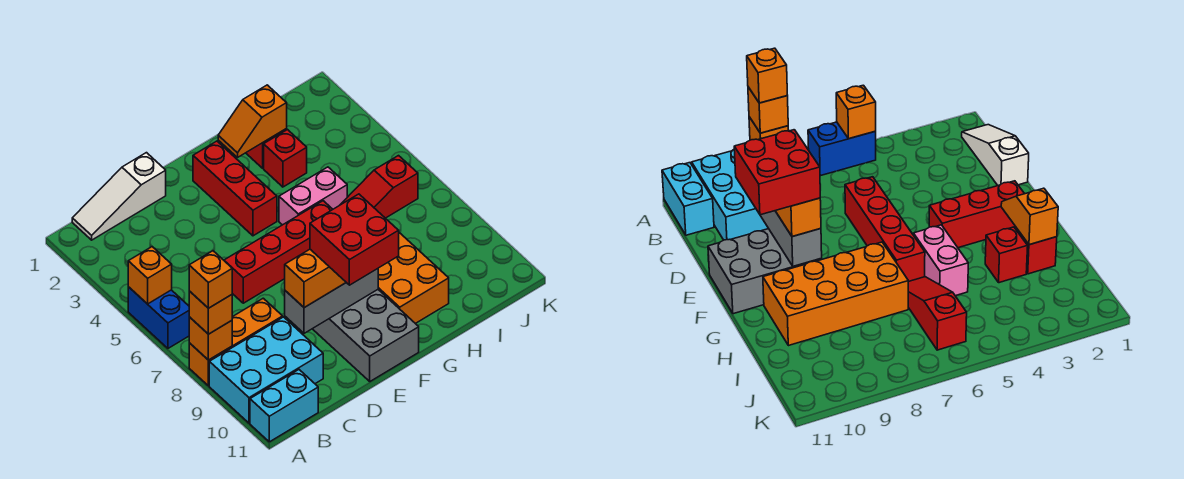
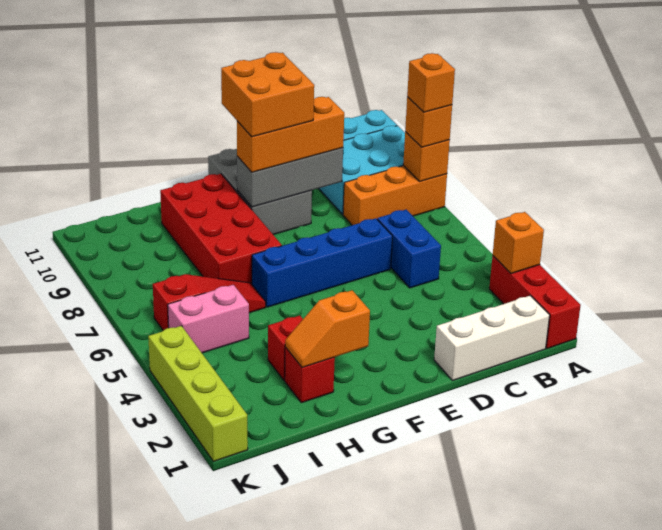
blue 1x2 brick [128,287,189,348] -> blue 1x2 brick moved to [377,210,441,288]
orange 1x1 brick [128,247,172,304] -> orange 1x1 brick moved to [493,212,544,273]
white 1x3 slope [72,153,166,240] -> white 1x3 brick [434,296,550,381]
red 1x4 brick [224,201,333,303] -> blue 1x4 brick [252,218,392,307]
red 2x2 brick [310,194,399,285] -> orange 2x2 brick [221,52,314,137]
red 1x3 brick [193,141,277,236] -> red 1x3 brick moved to [489,256,581,349]
orange 1x2 slope [218,85,287,157] -> orange 1x2 slope turned to [285,290,370,368]
pink 1x2 brick [279,167,347,225] -> pink 1x2 brick moved to [168,285,249,353]
orange 2x4 brick [378,233,449,324] -> red 2x4 brick [160,174,282,284]
none -> lime 1x4 brick [148,326,248,462]

